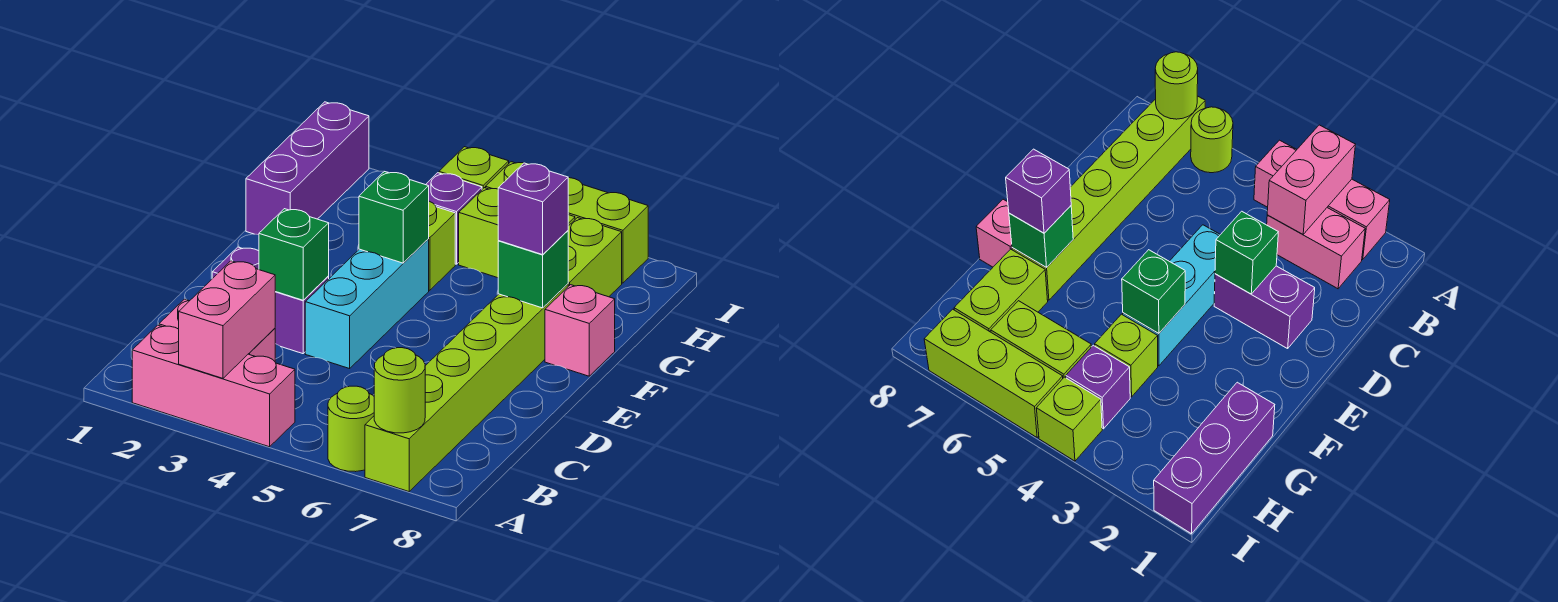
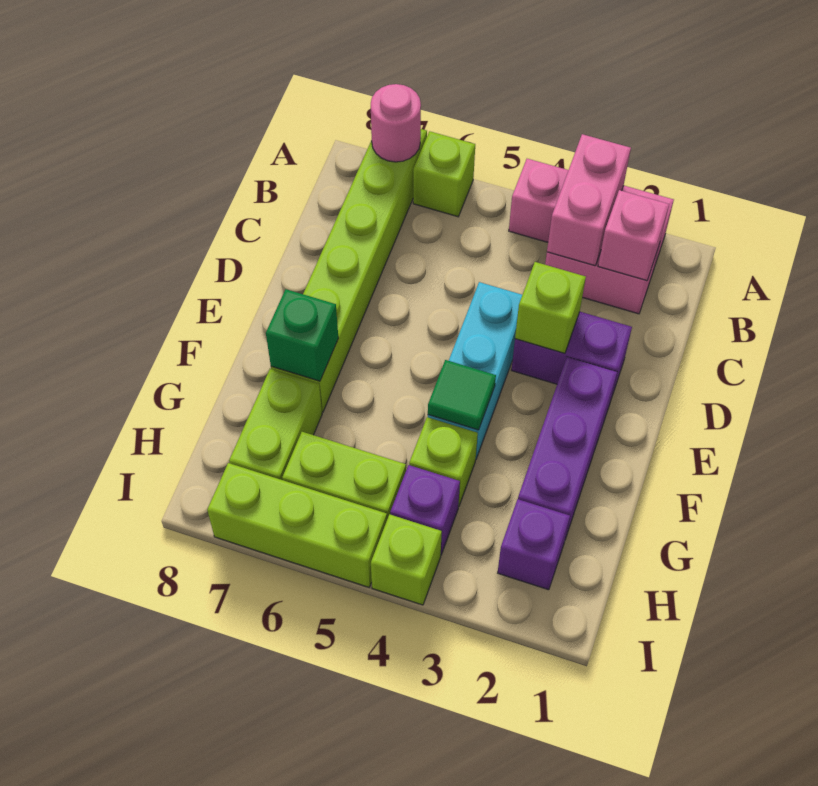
lime 1x1 round brick [328,386,374,472] -> lime 1x1 brick [413,131,475,217]
lime 1x1 round brick [374,348,425,433] -> pink 1x1 round brick [371,84,421,162]
green 1x1 brick [259,209,329,300] -> lime 1x1 brick [515,262,586,353]
green 1x1 brick [359,171,429,263] -> green 1x1 tile [428,360,496,430]
purple 1x1 brick [498,163,568,255] -> purple 1x1 brick moved to [498,499,570,590]
pink 1x1 brick [545,285,615,376] -> pink 1x1 brick moved to [598,190,669,281]
purple 1x3 brick [246,102,369,235] -> purple 1x3 brick moved to [518,357,617,536]

